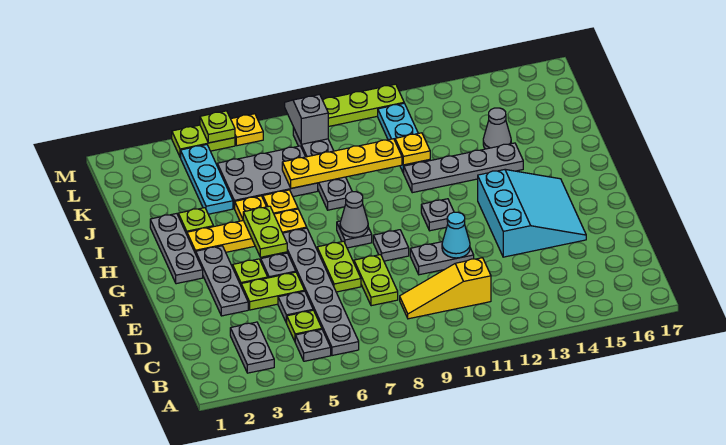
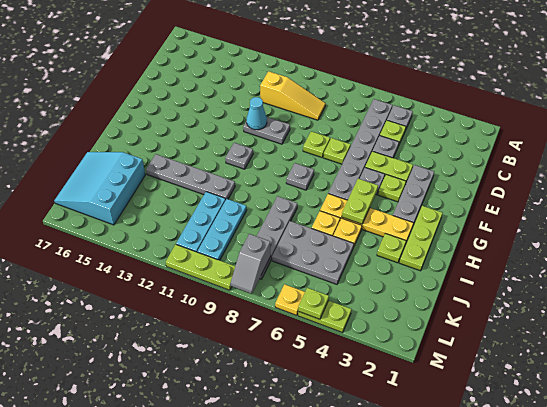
grey 1x2 plate [230,322,274,373] -> none
lime 1x2 plate [354,255,398,306] -> lime 1x1 plate [303,131,330,157]
lime 1x2 plate [317,241,361,292] -> lime 1x1 plate [323,138,351,164]
cyan 3x3 slope [478,169,586,257] -> cyan 3x3 slope moved to [54,152,145,225]
grey 1x1 plate [373,230,409,261] -> none
grey 1x3 plate [150,214,203,284] -> lime 1x3 plate [399,206,442,271]
grey 1x1 cone [340,192,368,237] -> none
cyan 1x3 plate [181,145,233,214] -> cyan 1x3 plate moved to [197,199,247,260]
yellow 1x4 plate [282,139,402,188] -> none
yellow 1x1 plate [395,133,430,165] -> none
grey 1x1 cone [483,108,511,149] -> none

